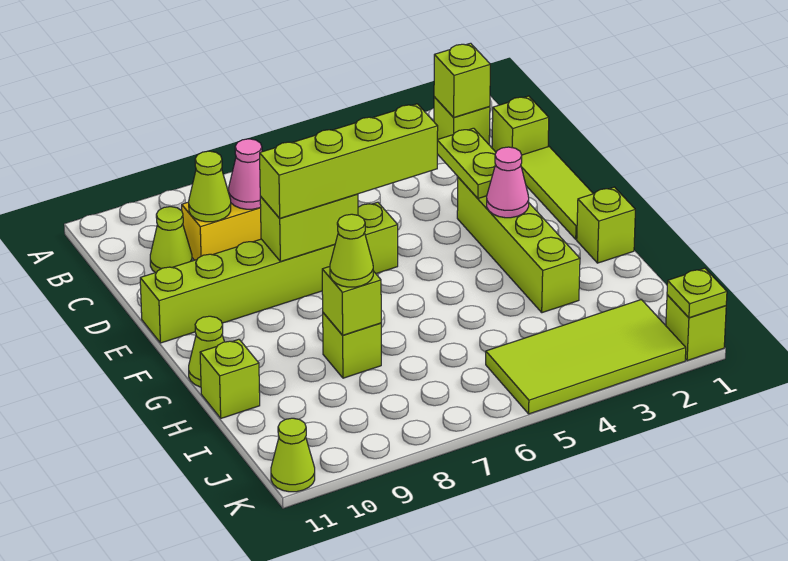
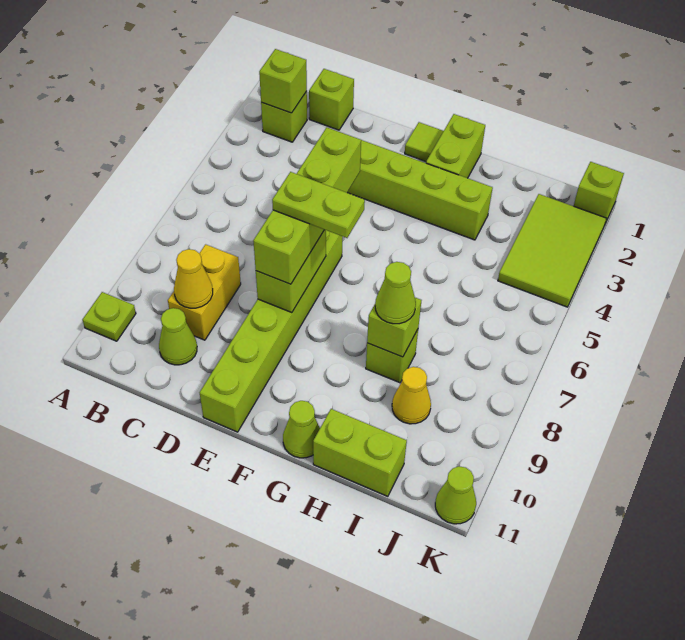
pink 1x1 cone [229,139,262,209] -> none
lime 1x1 cone [189,151,231,222] -> yellow 1x1 cone [174,249,213,308]
lime 1x3 tile [521,147,593,239] -> lime 1x1 tile [405,122,443,161]
lime 1x2 plate [437,128,496,198] -> lime 1x2 plate moved to [272,172,365,238]
pink 1x1 cone [487,147,529,218] -> none
lime 1x1 brick [577,187,635,263] -> lime 1x2 brick [426,114,485,178]
lime 1x1 brick [200,339,260,418] -> lime 1x2 brick [313,409,407,496]
none -> yellow 1x1 cone [392,367,431,424]
lime 2x4 tile [486,300,686,414] -> lime 2x3 tile [498,194,607,307]
lime 1x1 plate [667,268,727,318] -> lime 1x1 plate moved to [83,292,136,341]

